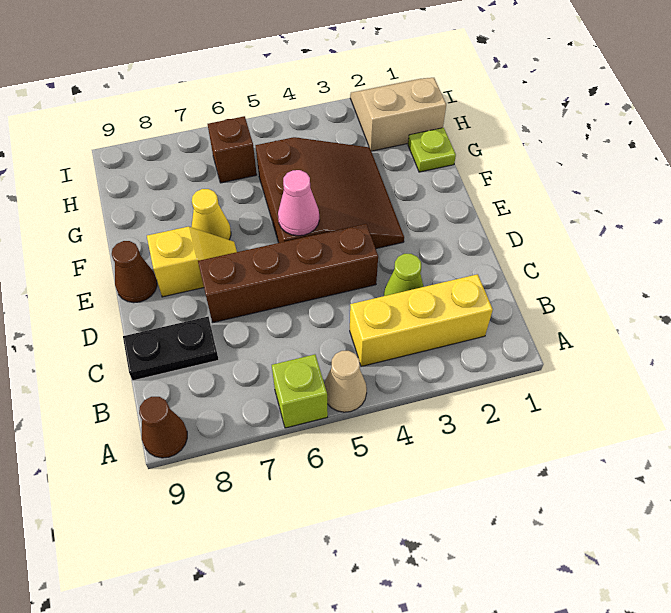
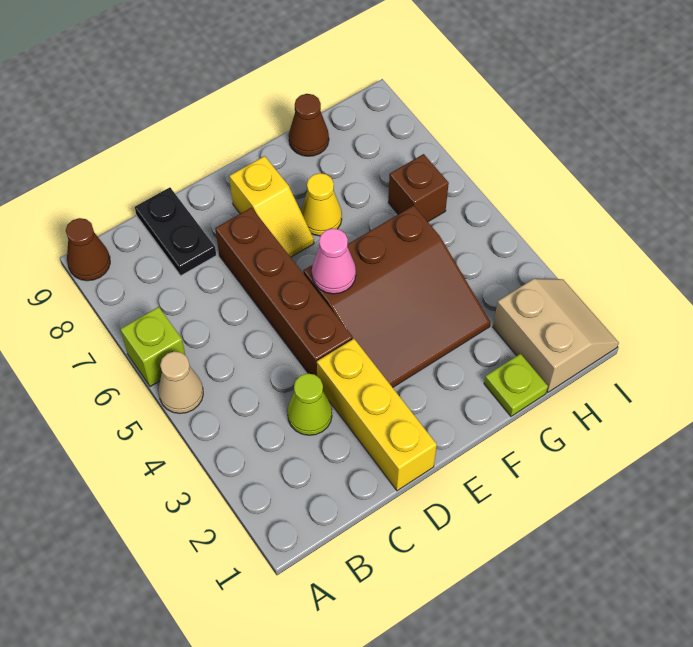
yellow 1x3 brick [350,274,493,366] -> yellow 1x3 brick moved to [317,339,437,491]
brown 1x1 cone [112,241,157,303] -> brown 1x1 cone moved to [289,94,329,156]

